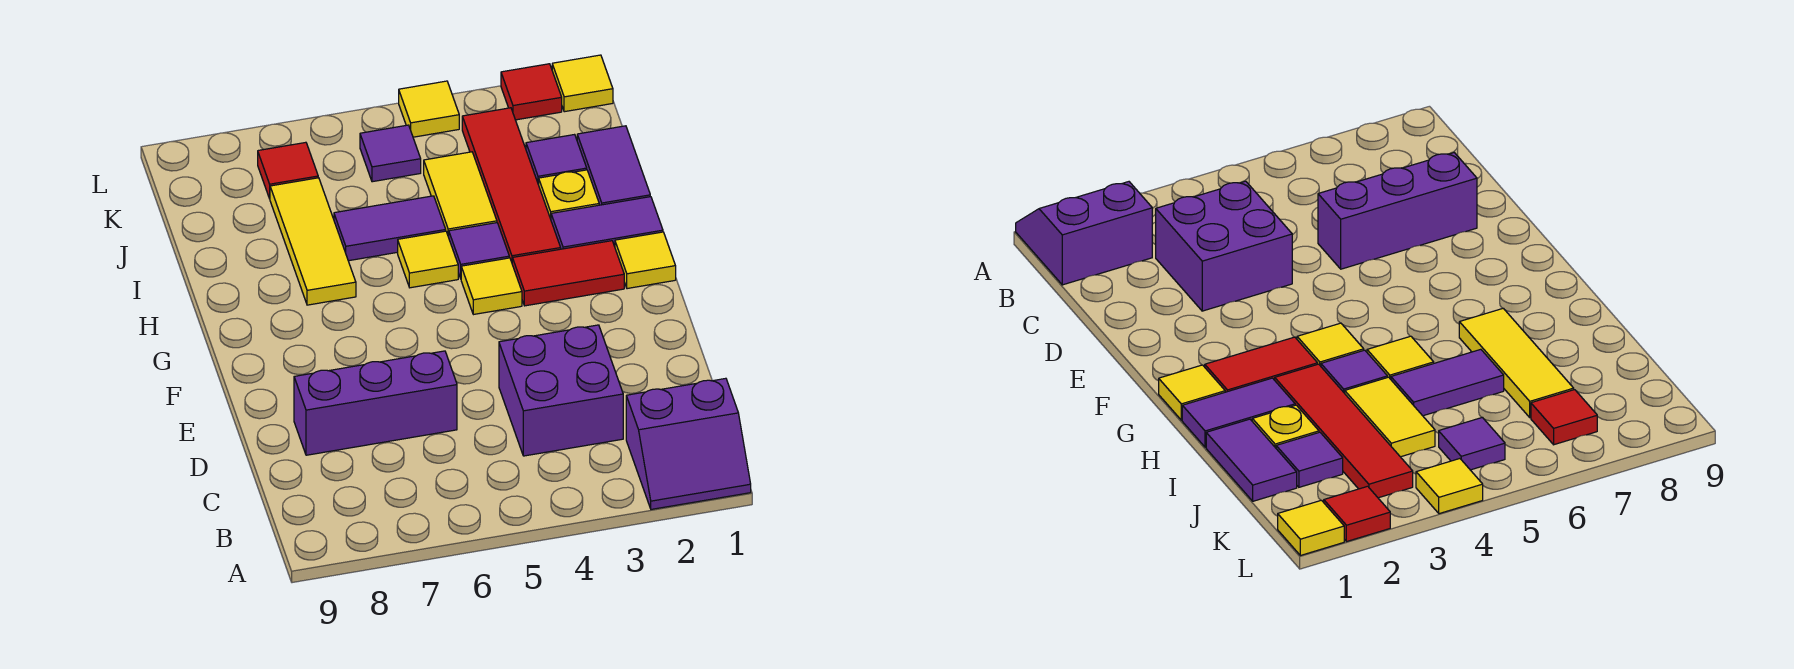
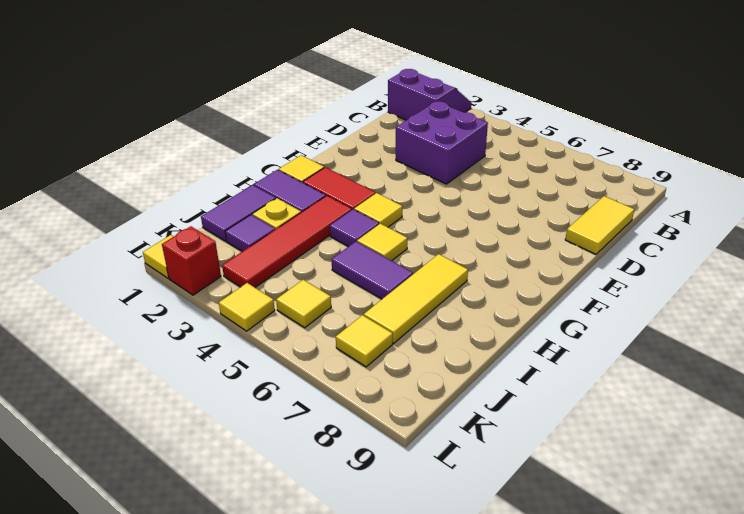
purple 1x3 brick [294,351,457,455] -> none
yellow 1x2 tile [424,152,497,237] -> yellow 1x2 tile moved to [565,196,634,254]
purple 1x1 tile [360,125,421,182] -> yellow 1x1 tile [276,280,331,328]
red 1x1 tile [258,142,318,199] -> yellow 1x1 tile [336,315,393,367]
red 1x1 tile [501,64,562,120] -> red 1x1 brick [162,226,221,295]

